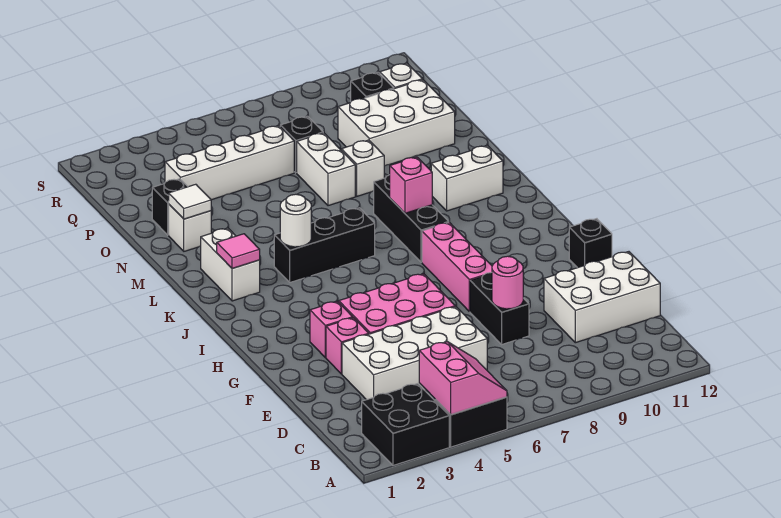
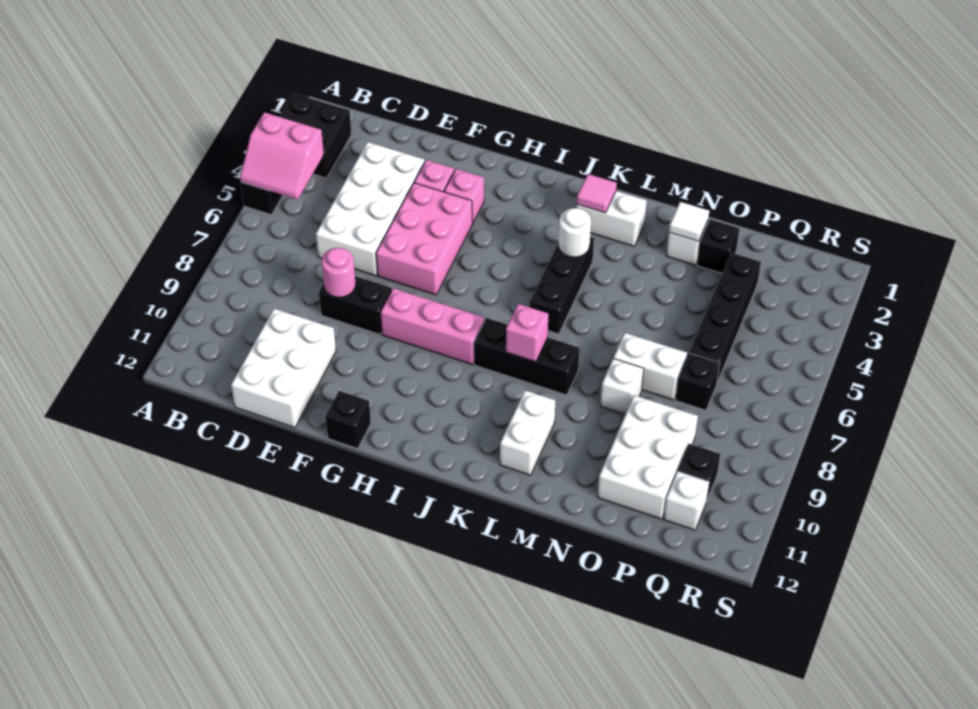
white 1x4 brick [165,126,294,200] -> black 1x4 brick [689,253,761,383]

